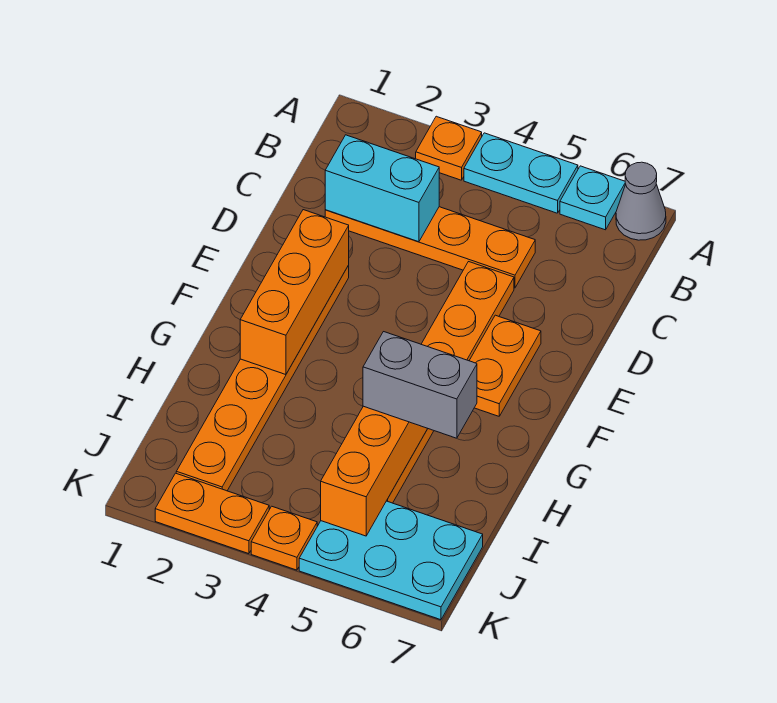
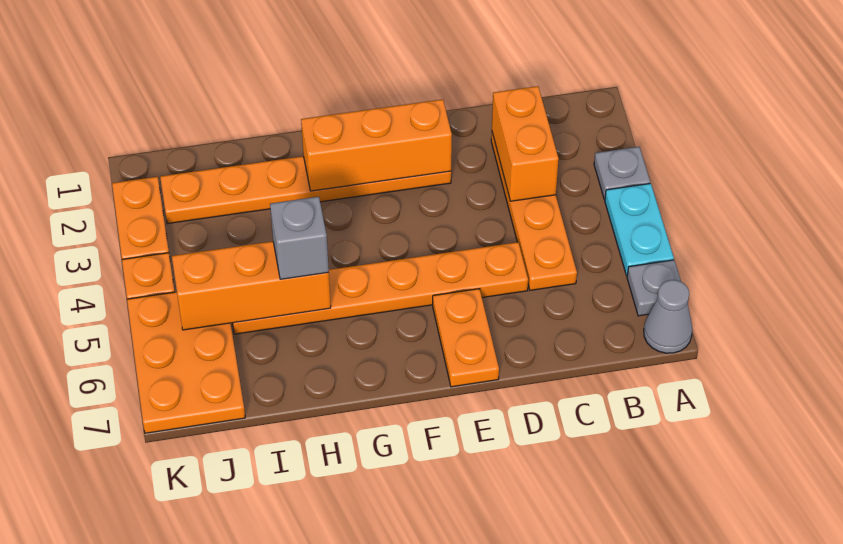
orange 1x1 plate [416,116,482,180] -> grey 1x1 plate [594,147,650,200]
cyan 1x1 plate [560,166,626,230] -> grey 1x1 plate [627,260,681,316]
cyan 1x2 brick [325,135,439,242] -> orange 1x2 brick [492,86,559,201]
orange 1x2 plate [469,315,541,416] -> orange 1x2 plate turned to [433,289,499,387]
grey 1x2 brick [363,332,477,438] -> grey 1x1 brick [270,197,329,279]
cyan 2x3 plate [299,501,483,620] -> orange 2x3 plate [127,292,245,433]

